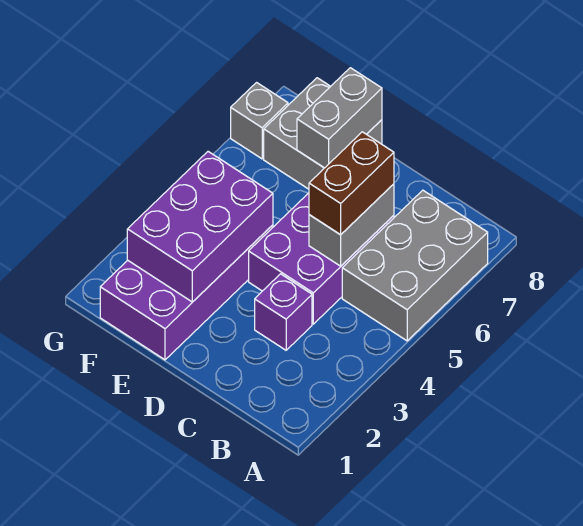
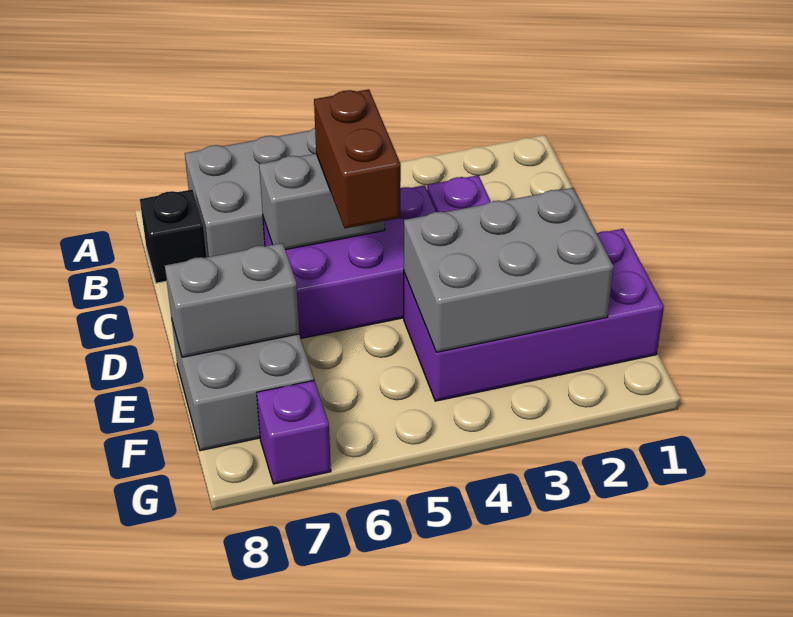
none -> black 1x1 brick [140,189,207,283]
brown 1x2 brick [309,132,394,235] -> brown 1x2 brick turned to [314,89,401,228]
purple 2x3 brick [127,152,273,302] -> grey 2x3 brick [404,188,613,352]
grey 1x1 brick [231,83,288,159] -> purple 1x1 brick [257,380,331,484]

